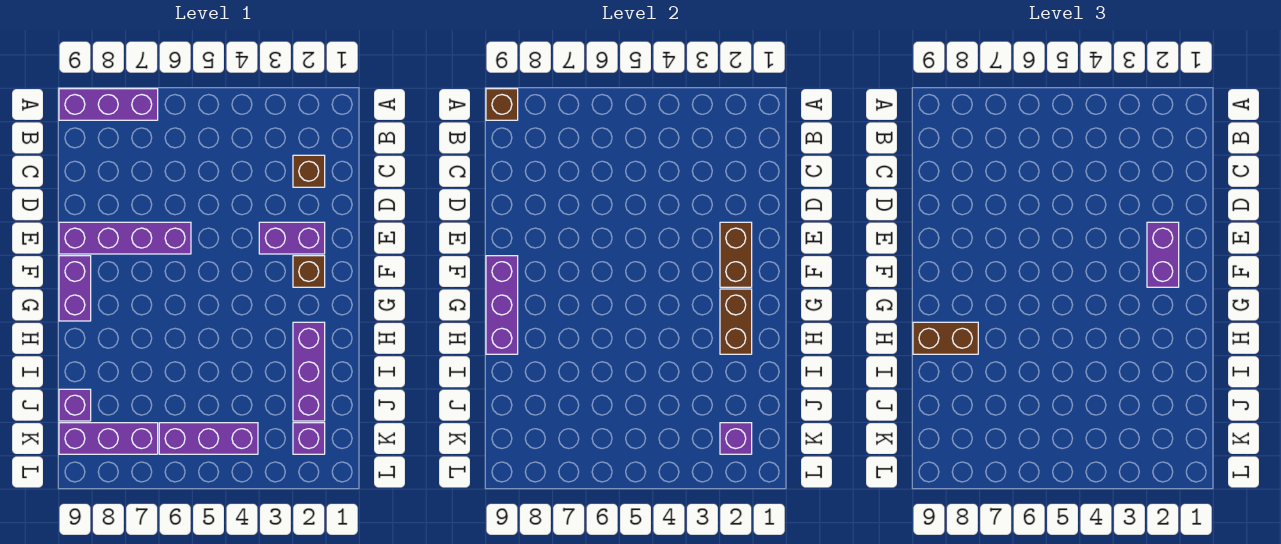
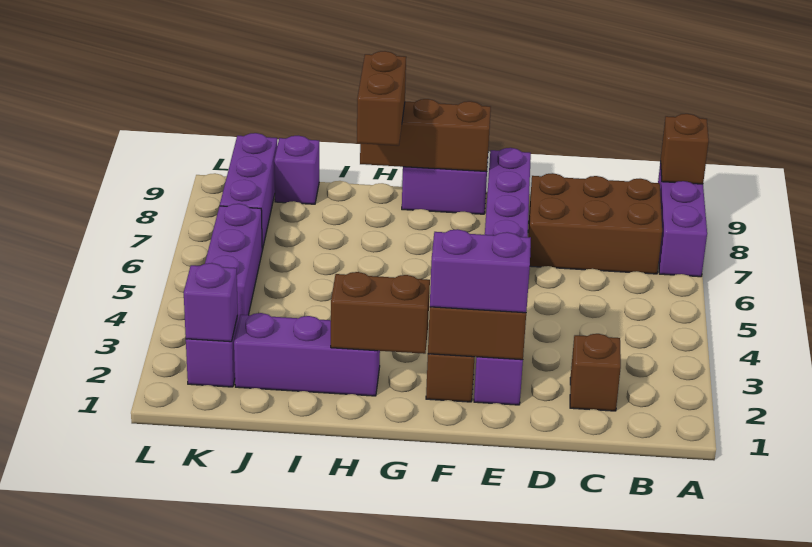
none -> brown 2x3 brick [528,173,662,274]
purple 1x3 brick [486,256,518,354] -> brown 1x3 brick [360,99,491,172]

